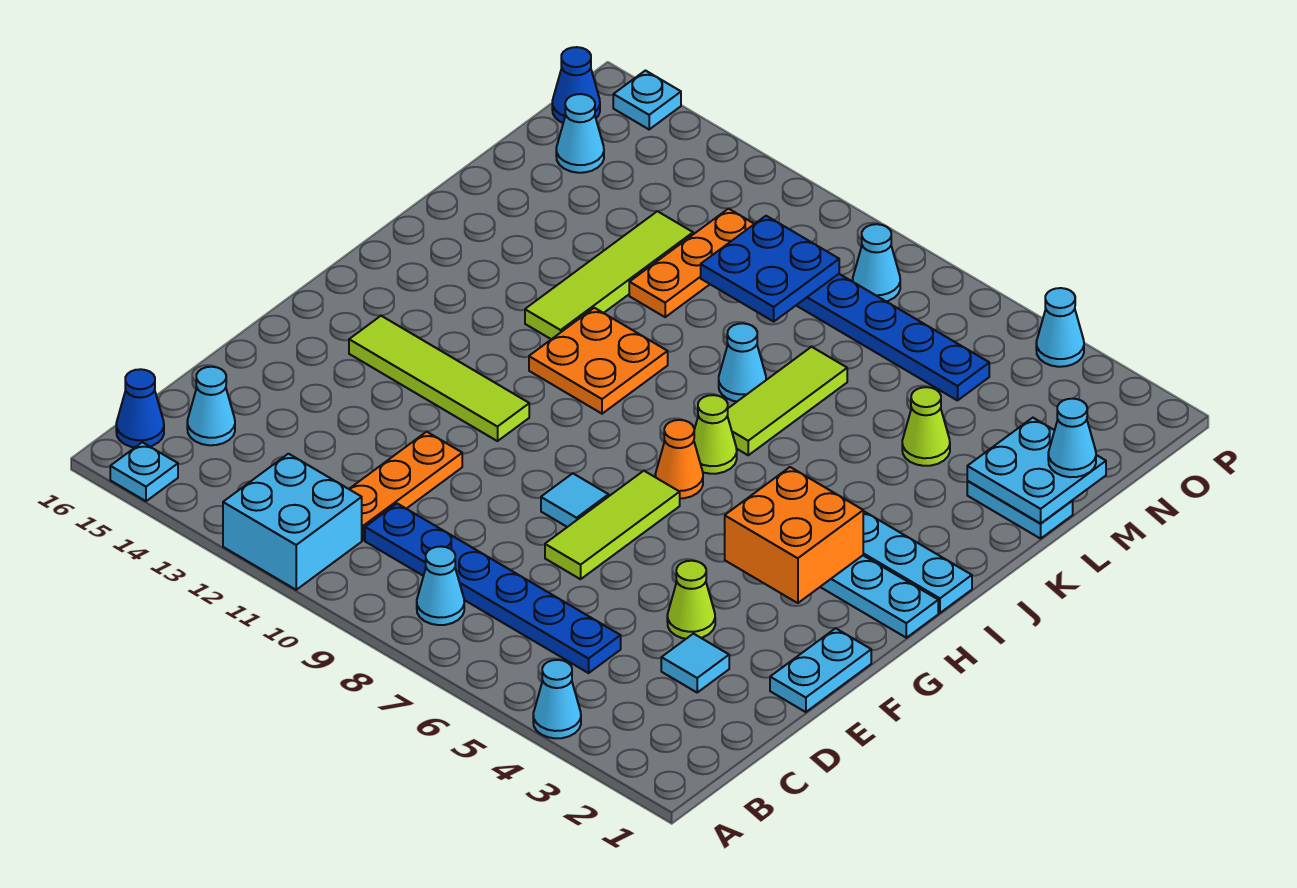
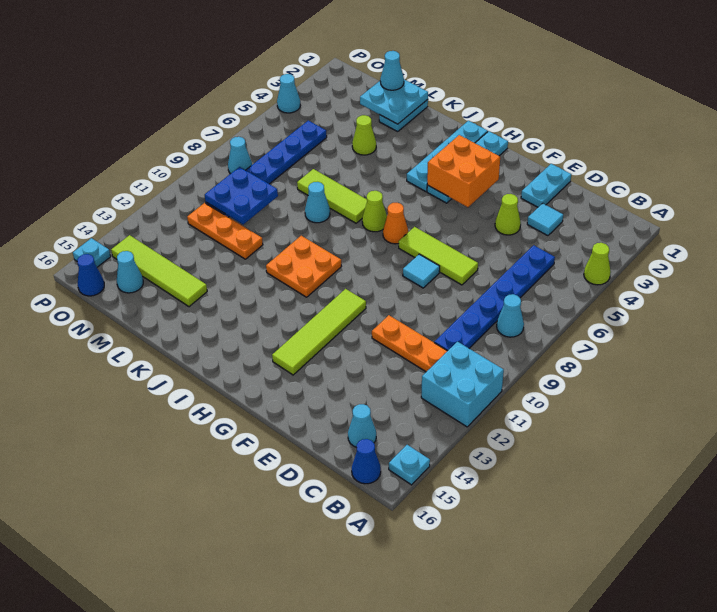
cyan 1x1 cone [533,660,581,738] -> lime 1x1 cone [584,243,611,285]
cyan 1x2 plate [770,628,871,712] -> cyan 1x2 plate turned to [521,164,571,207]
lime 1x4 tile [525,211,693,339] -> lime 1x4 tile moved to [111,235,207,307]

